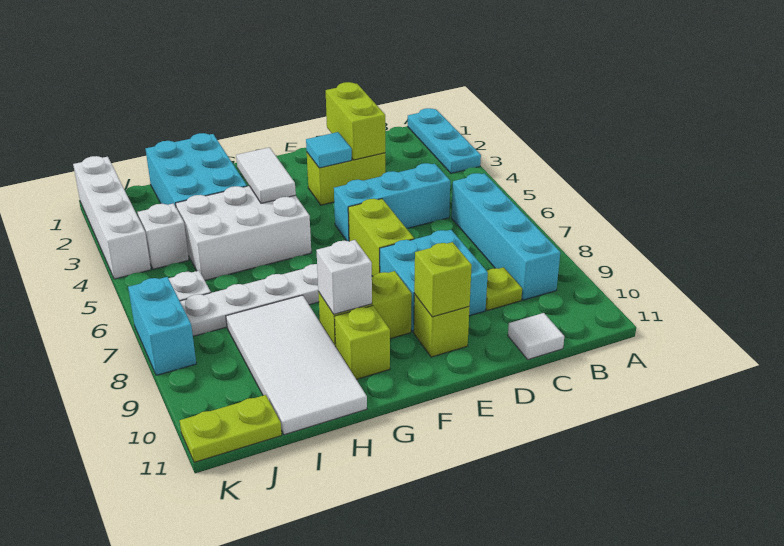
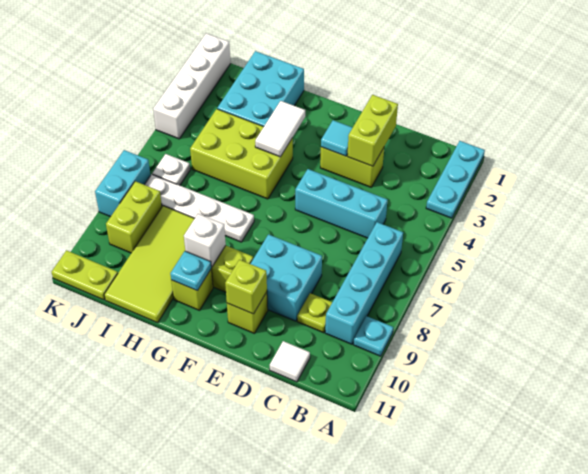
none -> cyan 1x1 plate [354,316,393,356]
lime 1x2 brick [348,199,414,276] -> lime 1x2 brick moved to [106,181,162,253]
white 2x3 brick [176,186,311,280] -> lime 2x3 brick [190,109,293,199]
none -> cyan 1x1 plate [170,251,211,291]
white 2x4 tile [226,295,367,435] -> lime 2x4 tile [104,206,195,323]
white 1x1 brick [138,203,189,269] -> none

